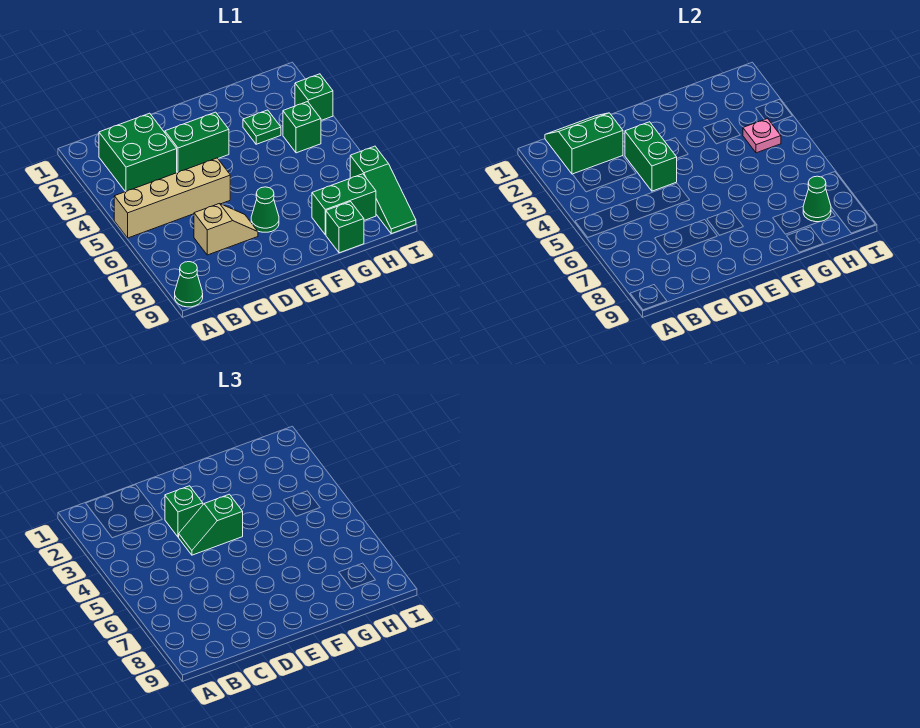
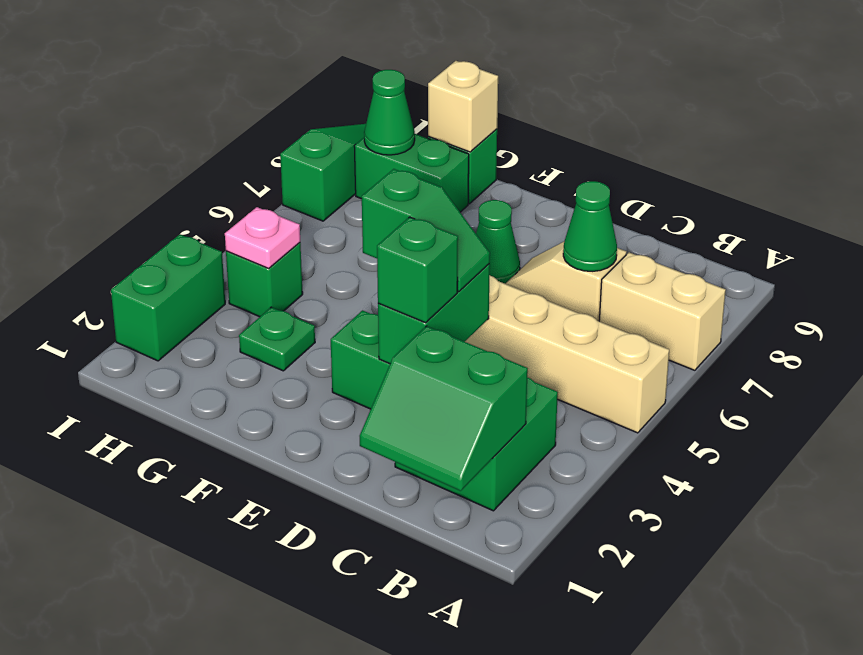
none -> tan 1x2 brick [599,252,726,370]
green 1x1 cone [175,262,203,307] -> green 1x1 cone moved to [563,181,617,271]
none -> tan 1x1 brick [428,61,498,152]
green 1x1 brick [295,74,333,120] -> green 1x2 brick [111,234,225,361]

